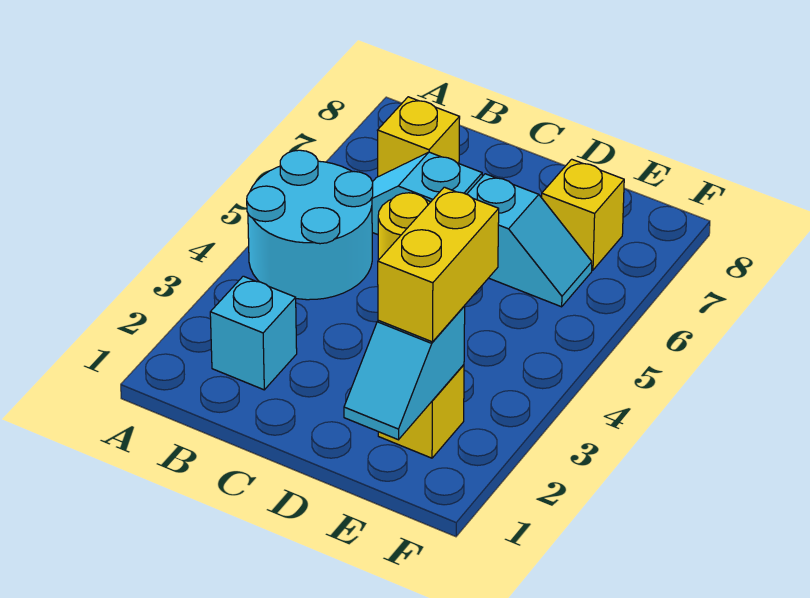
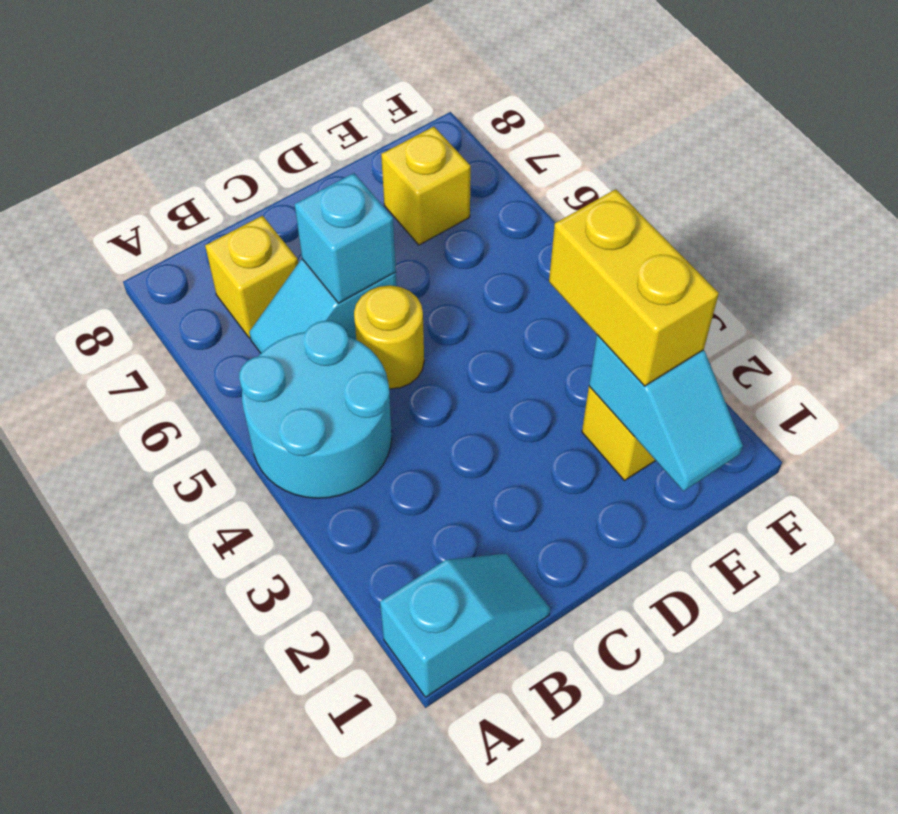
cyan 1x1 brick [210,276,297,390] -> cyan 1x1 brick moved to [294,173,396,303]
cyan 1x2 slope [467,174,592,307] -> cyan 1x2 slope moved to [380,554,550,697]

